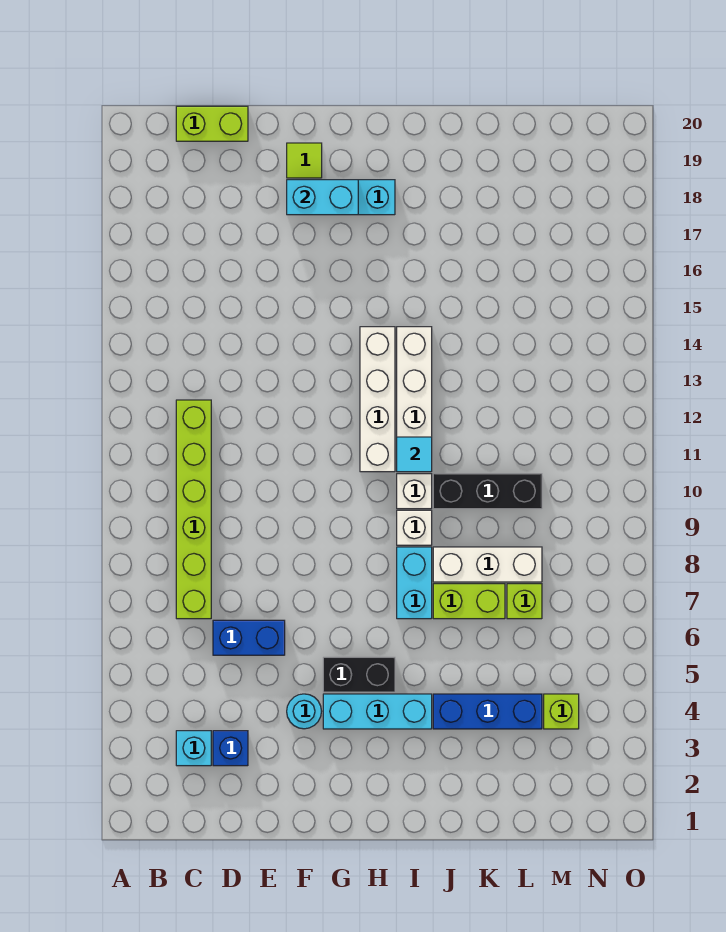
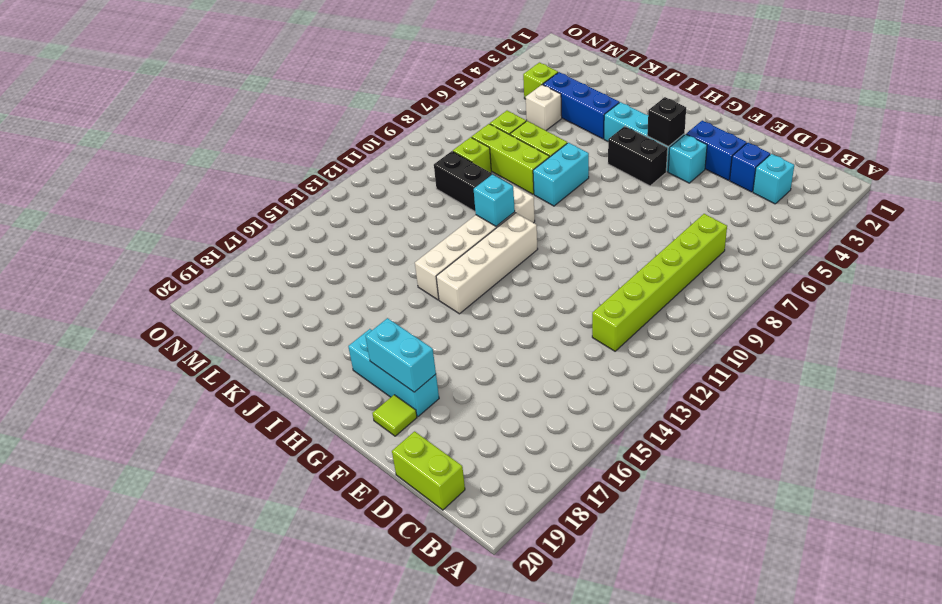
blue 1x2 brick [213,620,285,655] -> blue 1x2 brick moved to [686,121,747,180]
cyan 1x1 round brick [287,694,322,729] -> cyan 1x1 brick [668,134,707,183]
none -> black 1x1 brick [647,97,686,147]
white 1x1 brick [397,510,432,545] -> white 1x1 brick moved to [526,85,562,130]
cyan 1x1 tile [397,437,432,472] -> cyan 1x1 brick [474,175,515,226]
white 1x3 brick [433,547,542,582] -> lime 1x3 brick [472,124,549,194]
none -> lime 1x1 brick [453,137,491,173]

